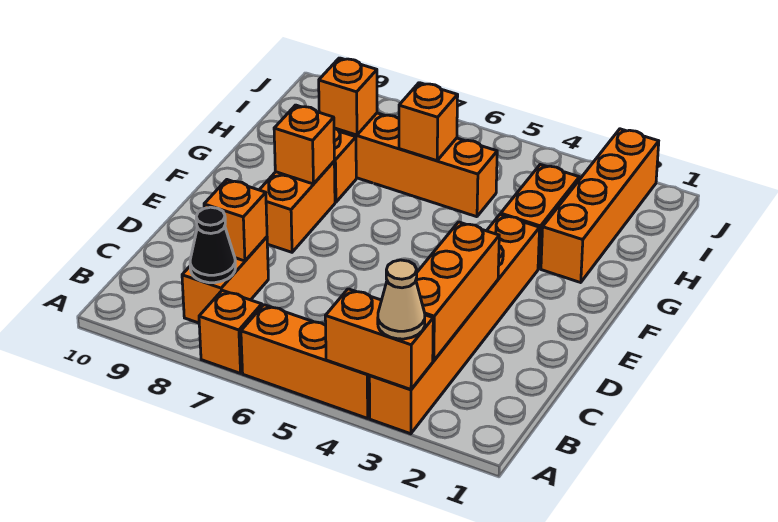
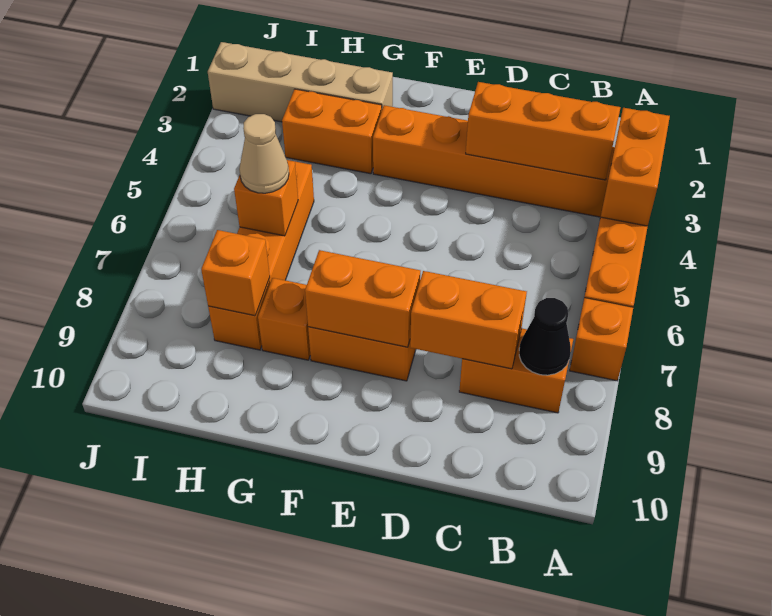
tan 1x1 cone [378,260,425,339] -> tan 1x1 cone moved to [239,114,289,193]
orange 1x1 brick [204,180,267,261] -> orange 1x2 brick [410,271,527,369]
orange 1x1 brick [274,105,334,184] -> orange 1x2 brick [305,250,420,347]
orange 1x4 brick [541,129,659,282] -> tan 1x4 brick [208,42,393,122]

